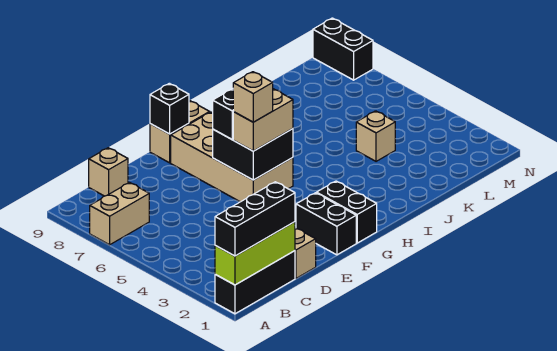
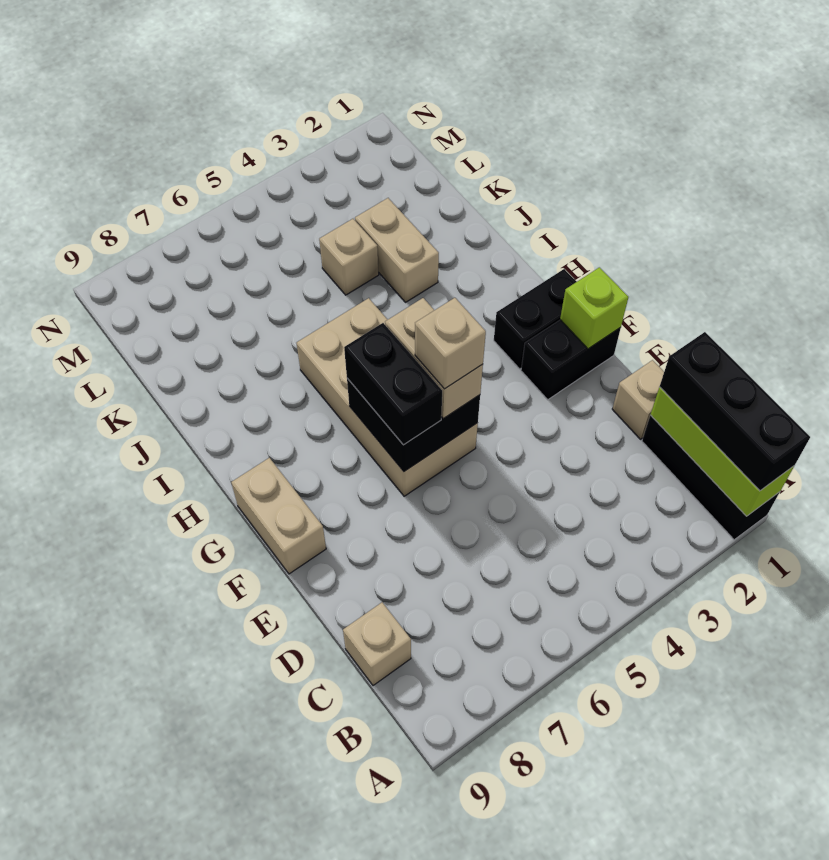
tan 1x2 brick [90,183,149,245] -> tan 1x2 brick moved to [355,198,439,302]
none -> lime 1x1 brick [560,267,628,349]
tan 2x4 brick [171,112,293,202] -> tan 2x4 brick turned to [297,298,478,496]
black 1x1 brick [150,83,189,134] -> none
black 1x2 brick [313,18,373,80] -> none

